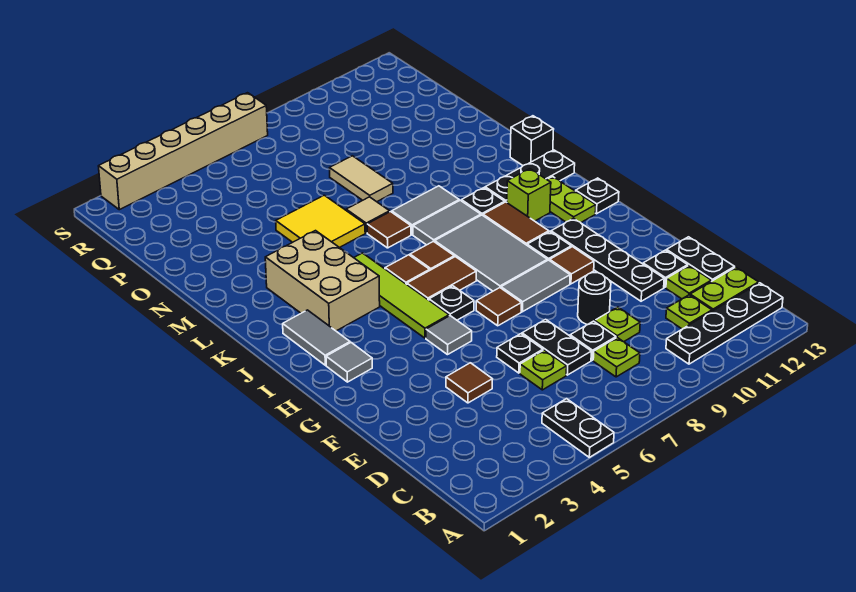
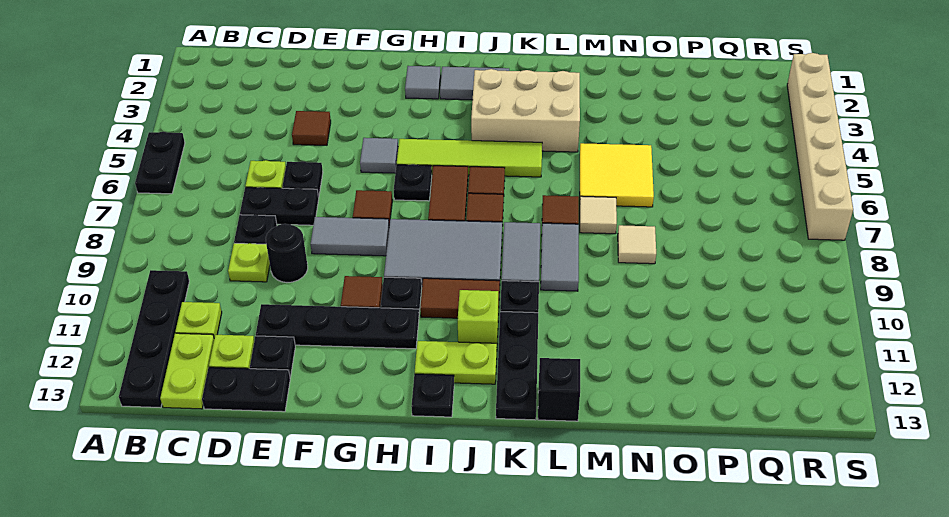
black 1x2 plate [542,399,614,457] -> black 1x2 plate turned to [135,132,185,194]
lime 1x1 plate [593,338,640,377] -> none
grey 1x2 tile [501,260,570,312] -> grey 1x2 tile turned to [311,217,389,256]
tan 1x2 tile [329,156,393,202] -> tan 1x1 tile [618,225,656,264]

